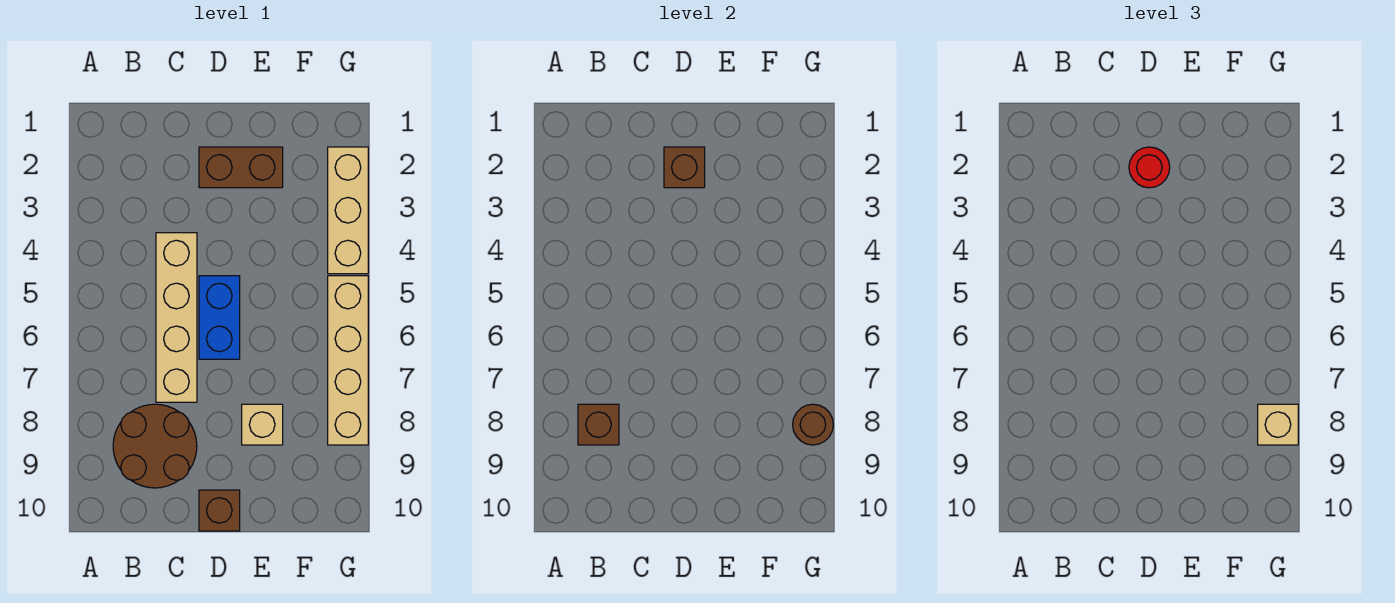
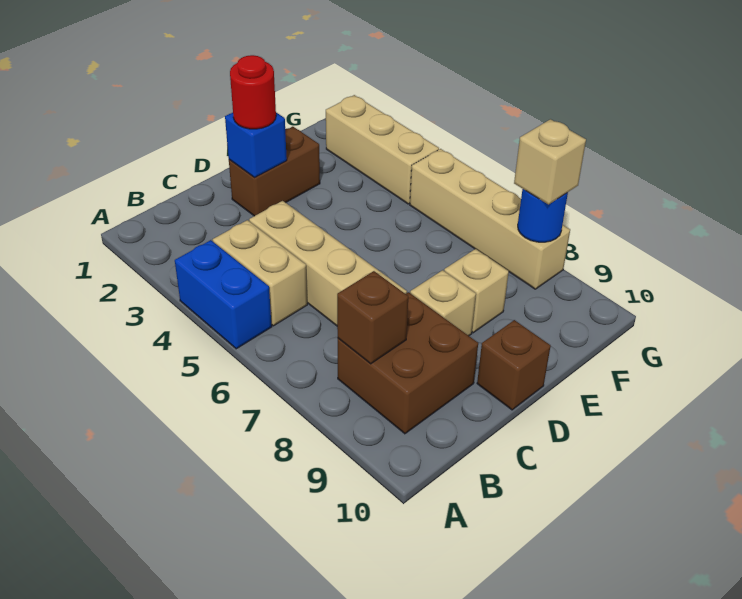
none -> tan 1x2 brick [213,220,307,326]
brown 2x2 round brick [113,404,197,488] -> brown 2x2 brick [338,292,478,434]
brown 1x1 brick [664,147,705,188] -> blue 1x1 brick [225,113,287,178]
blue 1x2 brick [199,276,240,359] -> blue 1x2 brick moved to [175,240,272,349]
none -> tan 1x1 brick [410,270,476,336]
brown 1x1 round brick [793,404,833,445] -> blue 1x1 round brick [518,189,568,242]

